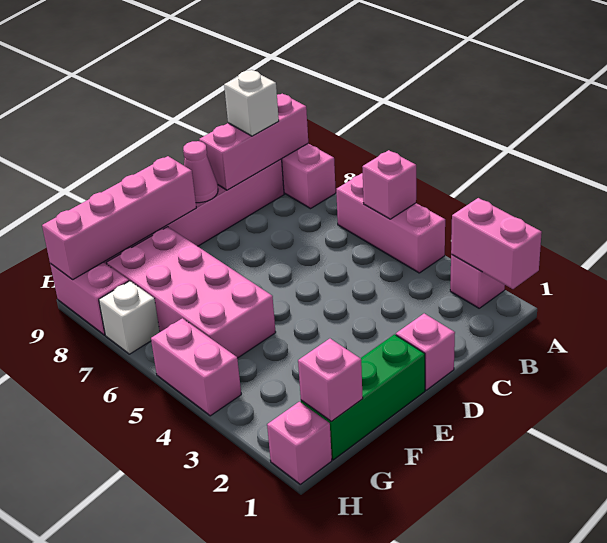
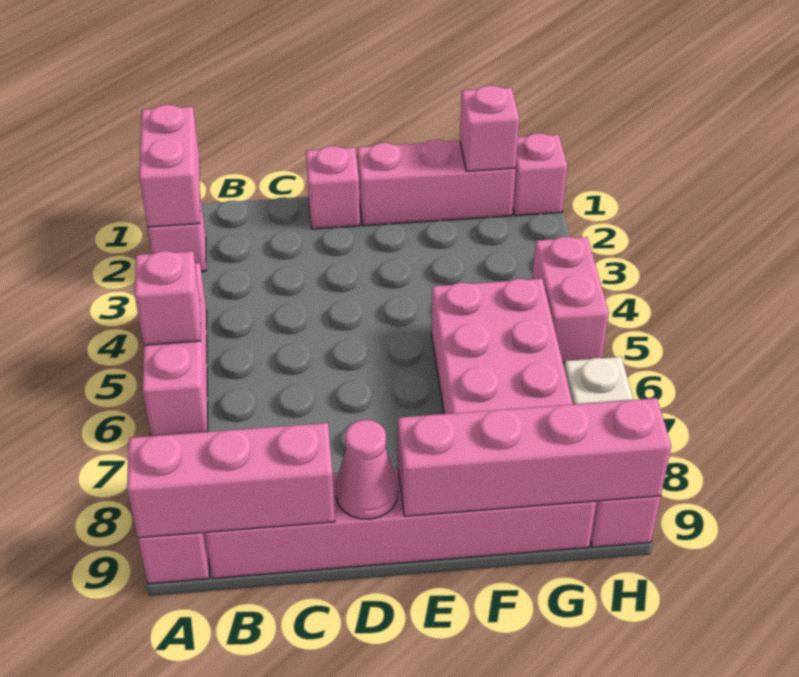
white 1x1 brick [224,70,279,136] -> none
green 1x3 brick [301,334,425,460] -> pink 1x3 brick [358,140,516,226]

